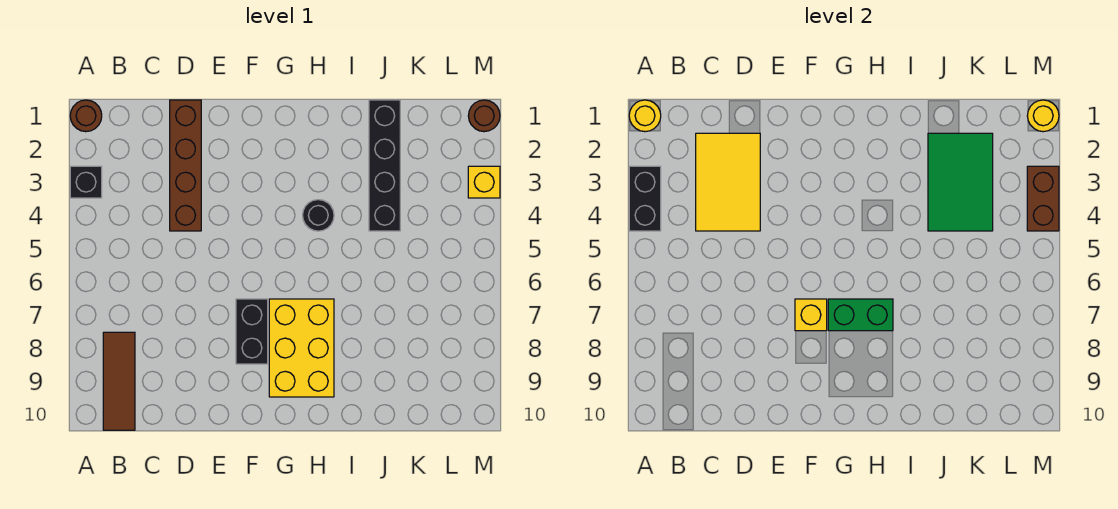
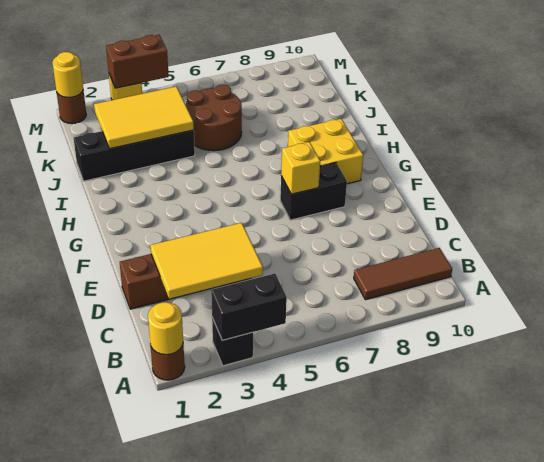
yellow 2x3 brick [269,299,334,397] -> yellow 2x2 brick [288,119,363,184]
green 1x2 brick [828,299,893,331] -> none
black 1x1 round brick [303,200,334,231] -> none
green 2x3 tile [928,133,993,231] -> yellow 2x3 tile [94,87,194,149]
none -> brown 2x2 round brick [186,85,242,151]

